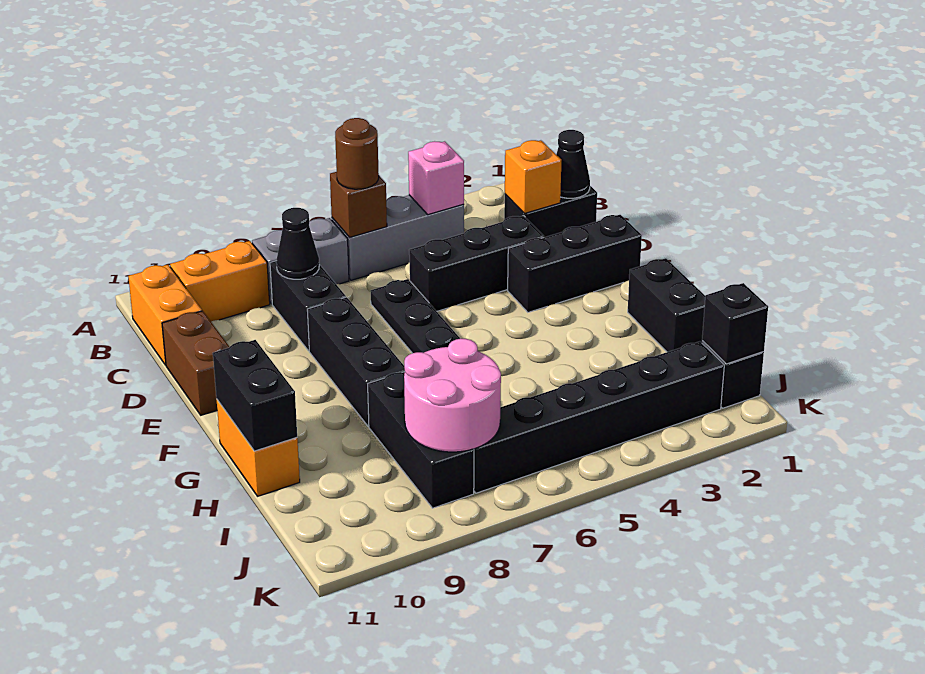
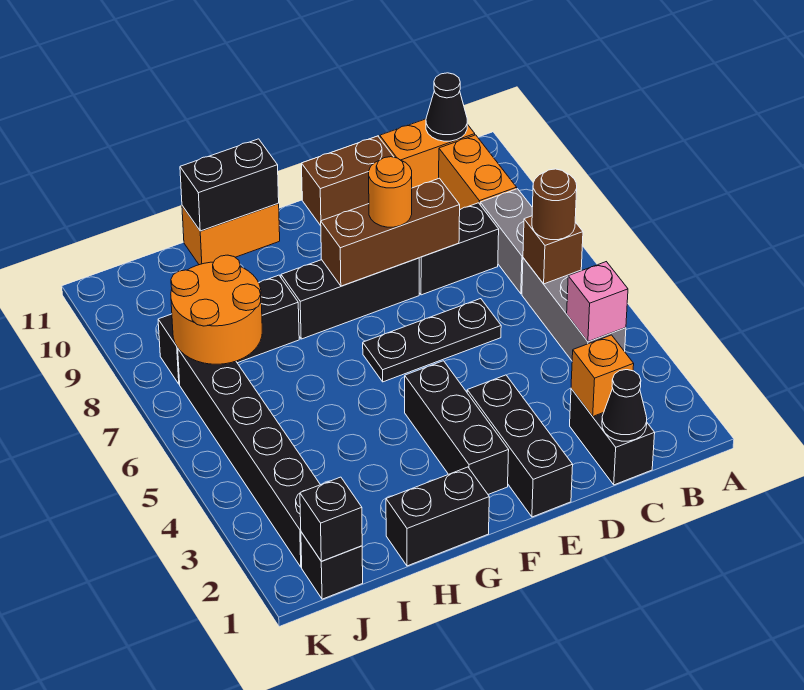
black 1x1 cone [277,208,319,279] -> black 1x1 cone moved to [426,73,467,141]
black 1x3 brick [409,216,544,311] -> black 1x3 brick moved to [405,361,509,494]
none -> brown 1x3 brick [321,178,460,286]
none -> orange 1x1 round brick [369,157,412,227]
pink 2x2 round brick [404,339,501,452] -> orange 2x2 round brick [171,255,262,364]

